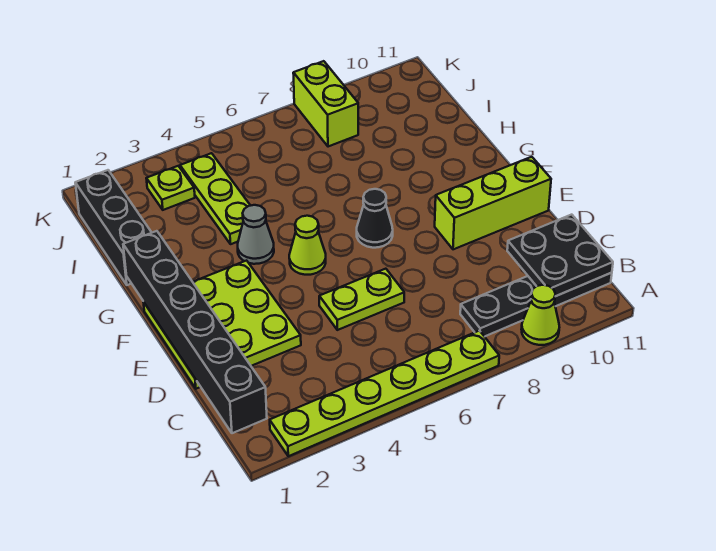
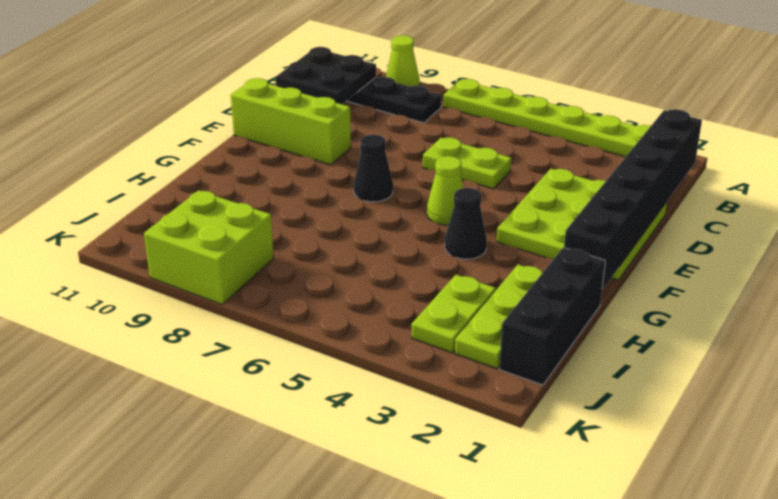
grey 1x1 cone [238,205,274,264] -> black 1x1 cone [445,188,487,259]
lime 1x3 plate [180,153,250,244] -> lime 1x3 plate moved to [455,265,543,369]
lime 1x1 plate [146,166,195,210] -> lime 1x2 plate [412,275,496,353]
lime 1x2 brick [293,61,358,147] -> lime 2x2 brick [144,190,274,304]

